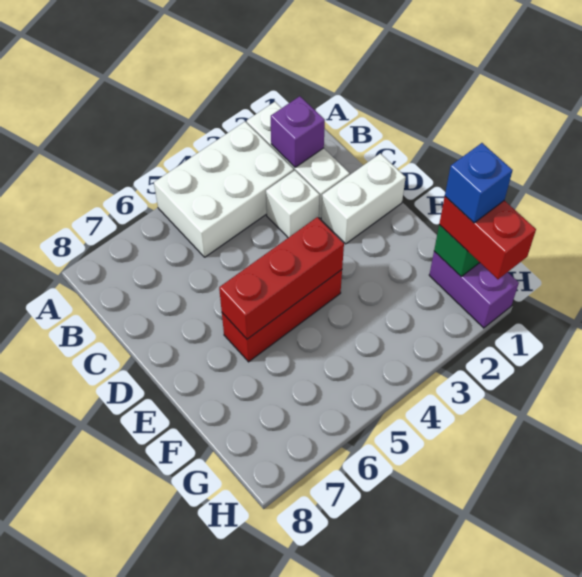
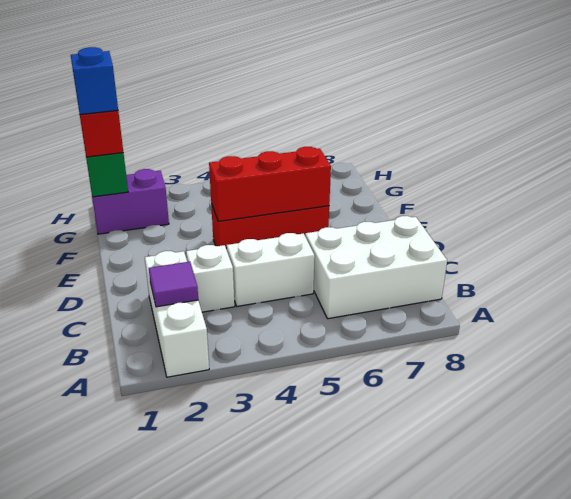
white 2x3 brick [154,122,294,257] -> white 2x3 brick moved to [305,216,447,319]
purple 1x1 brick [271,96,325,167] -> purple 1x1 tile [149,262,198,307]
white 1x2 brick [321,153,406,244] -> white 1x2 brick moved to [227,233,315,306]
purple 1x2 brick [429,251,519,328] -> purple 1x2 brick turned to [92,169,169,234]

